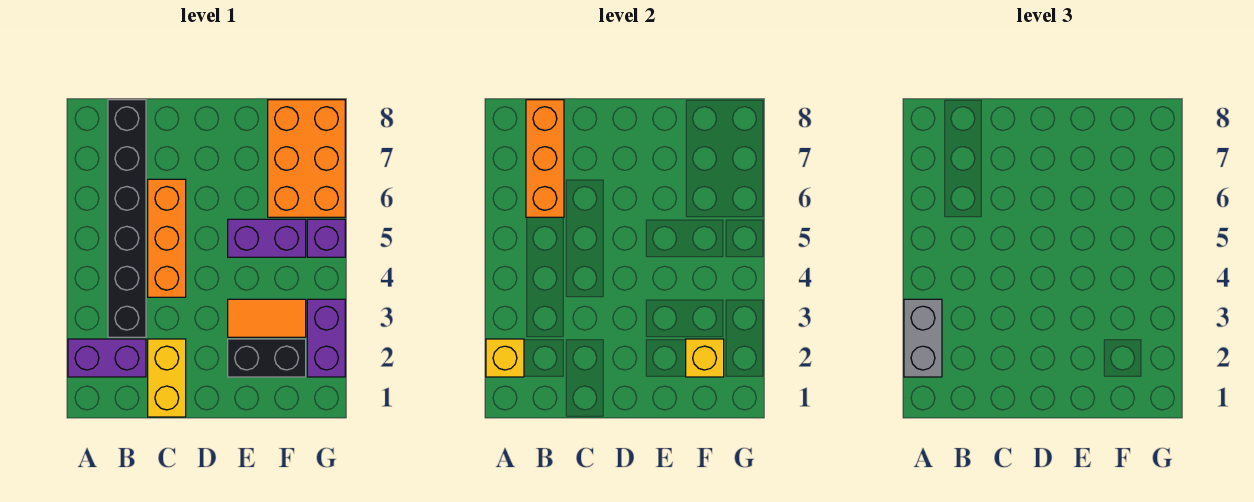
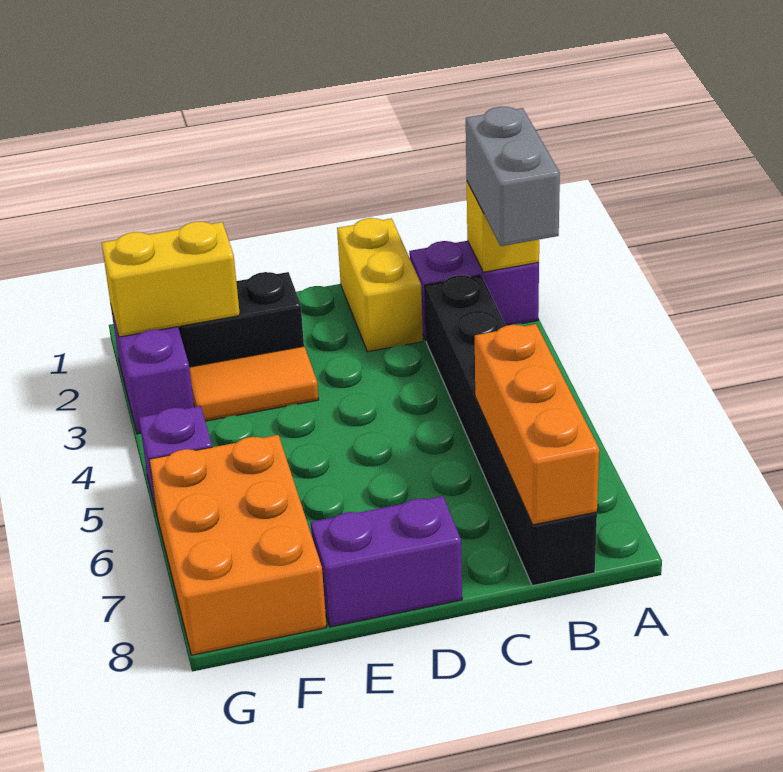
orange 1x3 brick [148,179,186,297] -> none
purple 1x2 brick [228,219,306,257] -> purple 1x2 brick moved to [311,496,462,627]
yellow 1x1 brick [686,339,724,377] -> yellow 1x2 brick [102,222,240,337]

